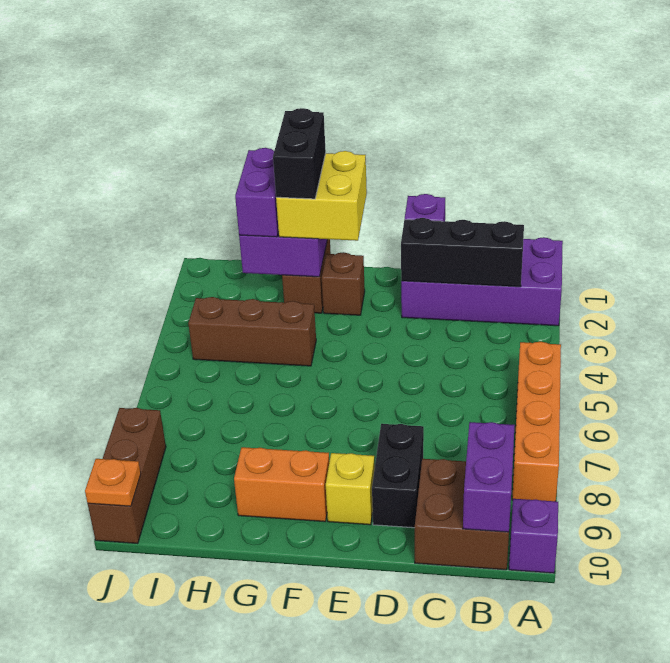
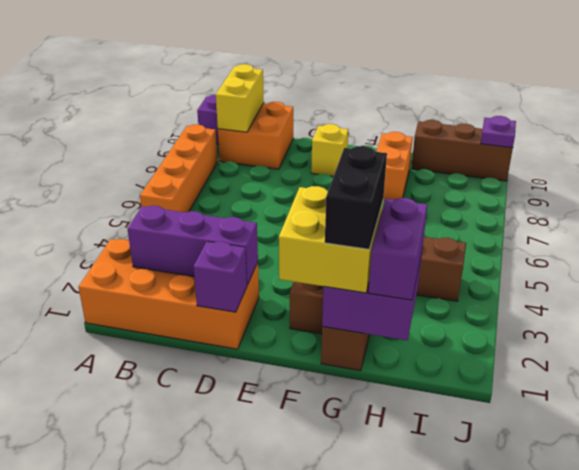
purple 2x4 brick [401,237,563,326] -> orange 2x4 brick [79,239,259,349]
black 1x3 brick [401,218,524,287] -> purple 1x3 brick [127,206,258,285]
brown 2x2 brick [415,459,509,570] -> orange 2x2 brick [218,102,293,169]
purple 1x2 brick [463,422,515,532] -> yellow 1x2 brick [216,64,264,132]
black 1x2 brick [372,424,424,528] -> none
orange 1x2 brick [234,447,329,522] -> orange 1x2 brick turned to [376,132,413,201]
brown 1x3 brick [88,408,166,544] -> brown 1x3 brick turned to [411,120,513,181]
orange 1x1 plate [85,459,141,506] -> purple 1x1 plate [481,116,516,148]

